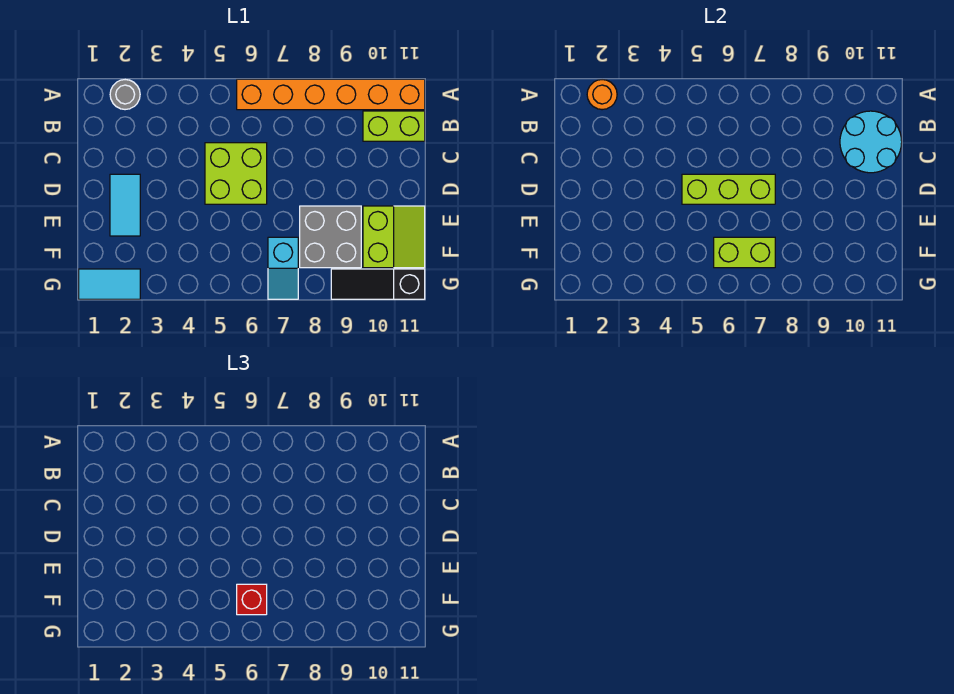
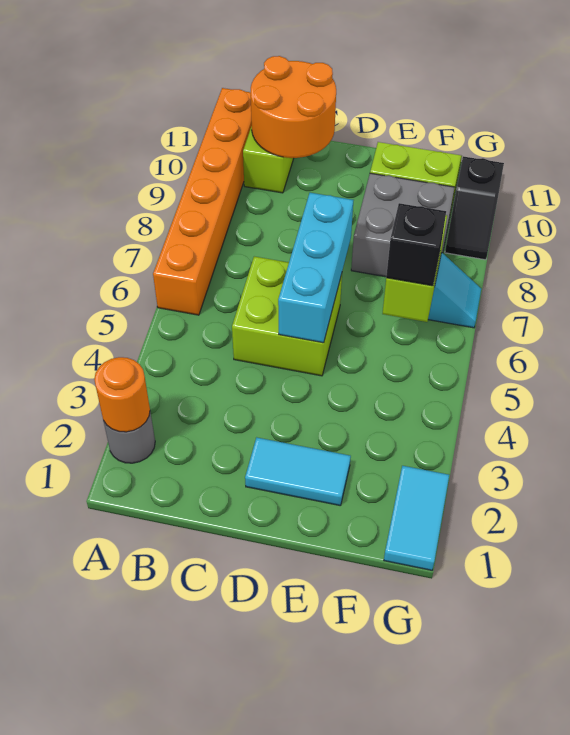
cyan 2x2 round brick [840,111,902,173] -> orange 2x2 round brick [251,56,336,158]
lime 1x3 brick [682,174,775,204] -> cyan 1x3 brick [278,193,353,343]
red 1x1 brick [237,584,267,615] -> black 1x1 brick [386,203,446,286]
black 1x3 slope [331,269,425,299] -> black 1x2 slope [445,156,504,260]

